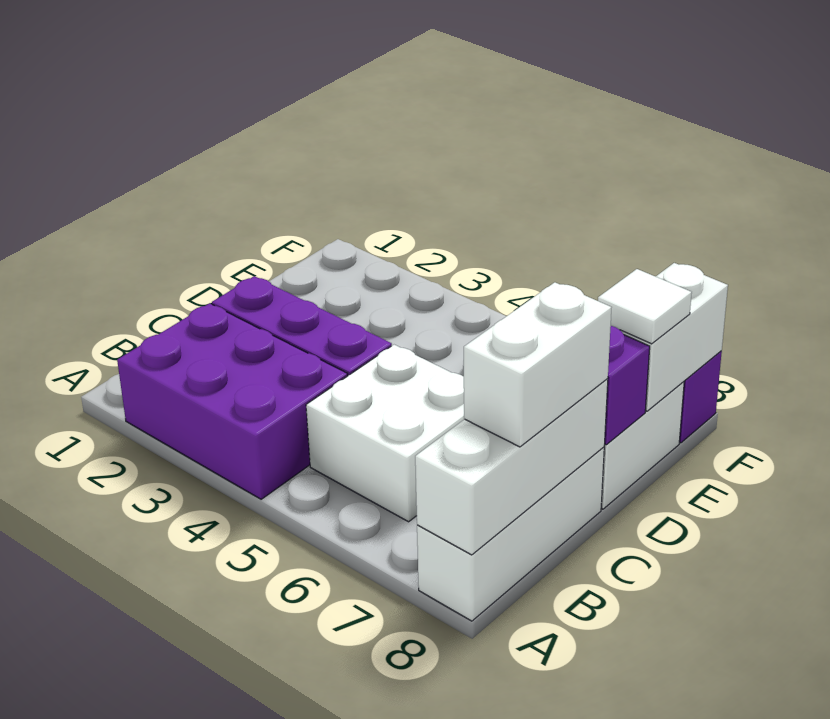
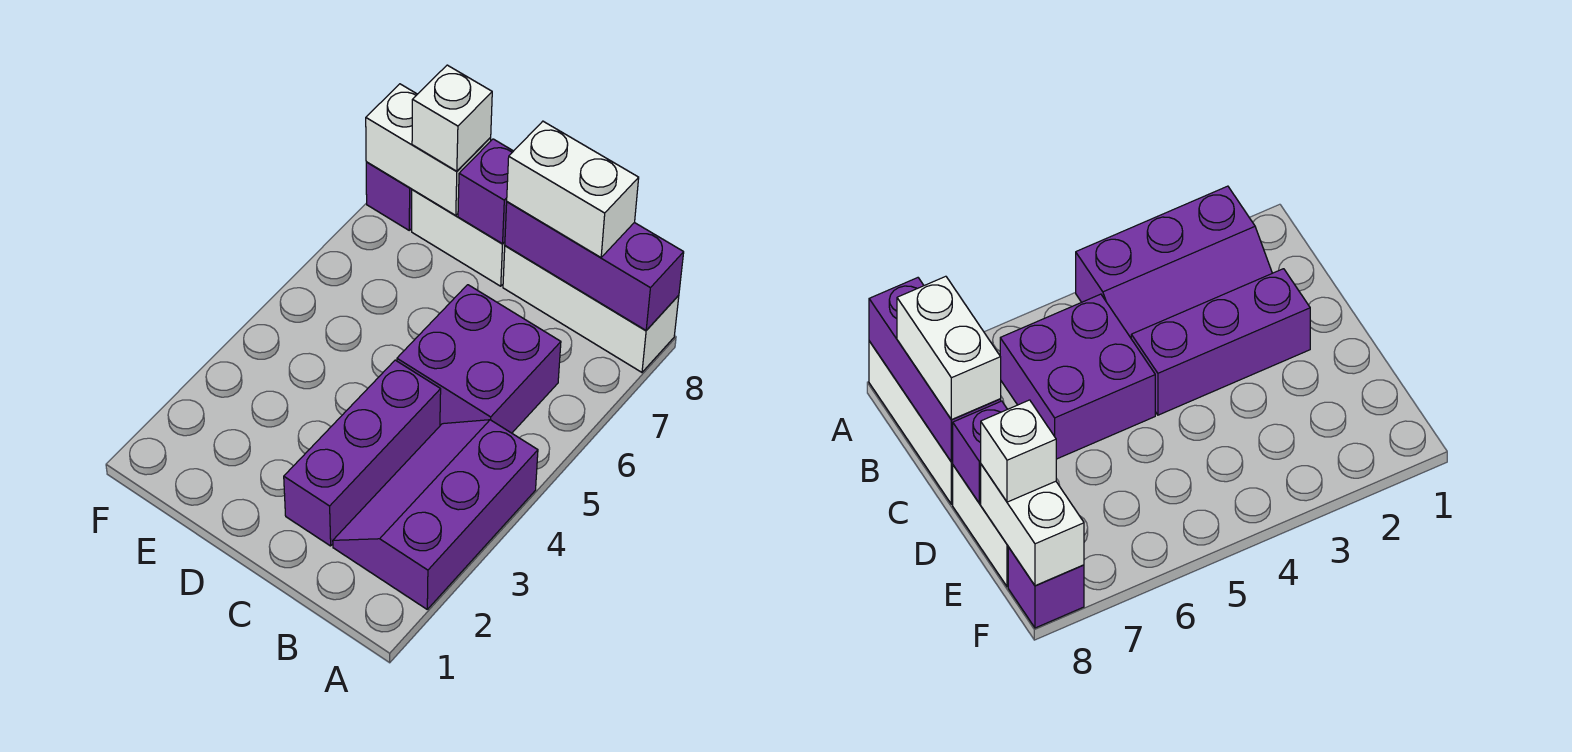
purple 2x3 brick [117,303,348,499] -> purple 2x3 slope [333,420,538,609]
white 1x3 brick [415,379,608,555] -> purple 1x3 brick [505,202,684,330]
white 2x2 brick [306,345,464,522] -> purple 2x2 brick [397,285,561,433]
white 1x1 tile [598,269,692,344] -> white 1x1 brick [412,65,492,171]

